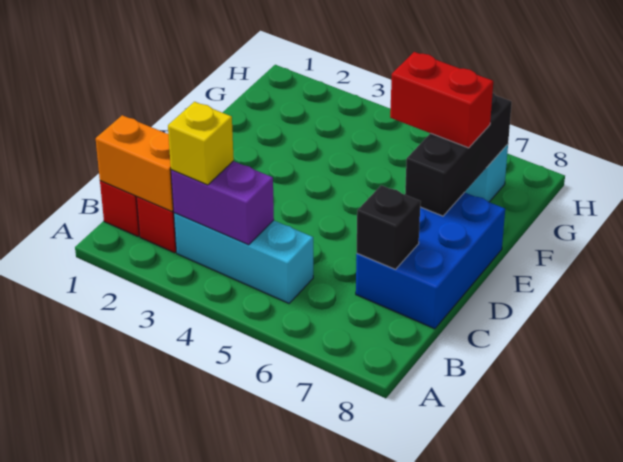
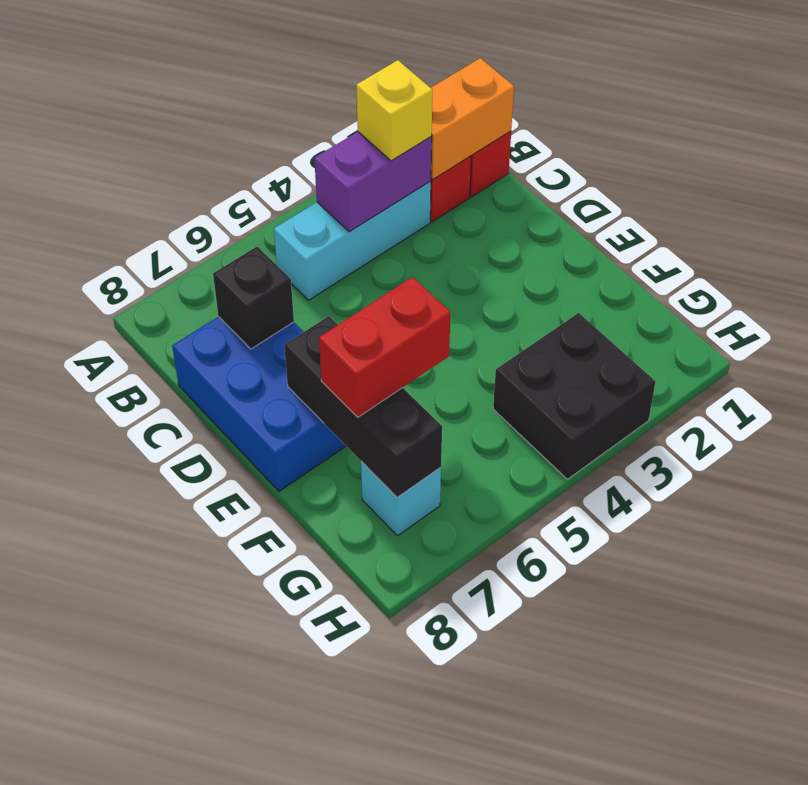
none -> black 2x2 brick [493,313,655,479]

